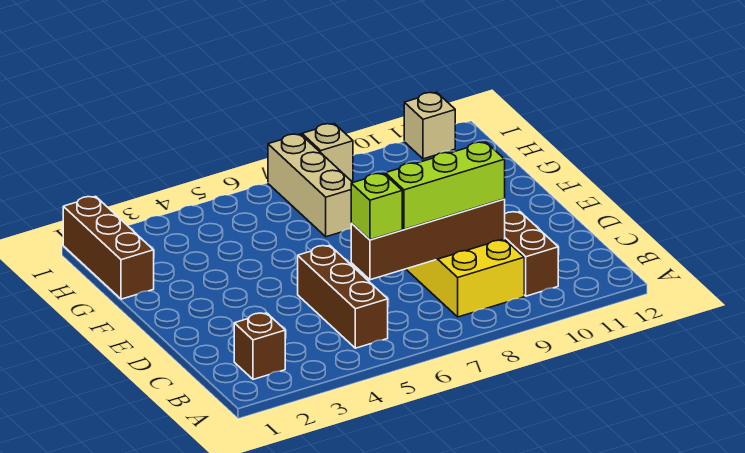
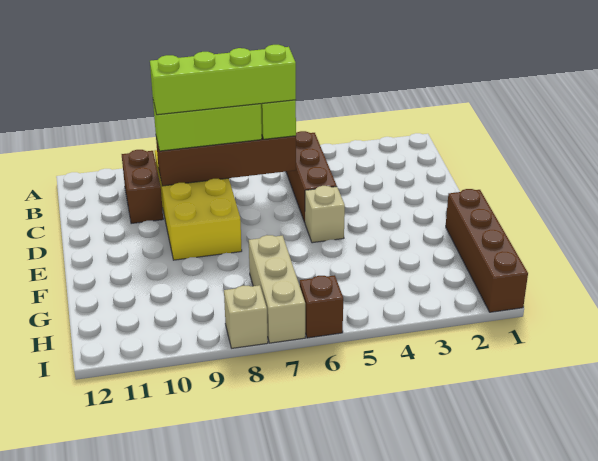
brown 1x1 brick [234,313,285,379] -> brown 1x1 brick moved to [300,275,343,338]
none -> lime 1x4 brick [150,45,296,115]
brown 1x3 brick [63,196,154,299] -> brown 1x4 brick [446,189,528,312]
tan 1x1 brick [404,92,455,159] -> tan 1x1 brick moved to [305,186,345,243]

